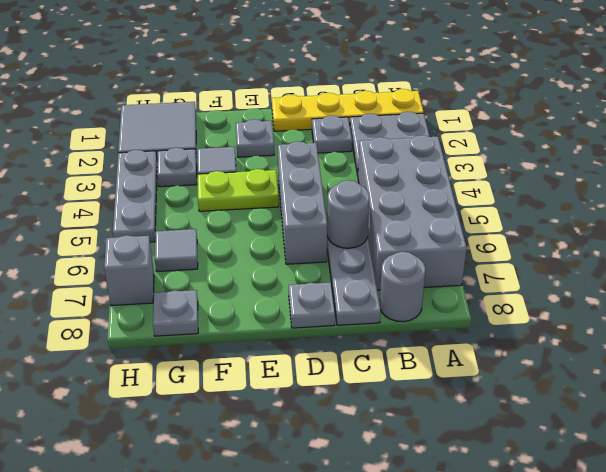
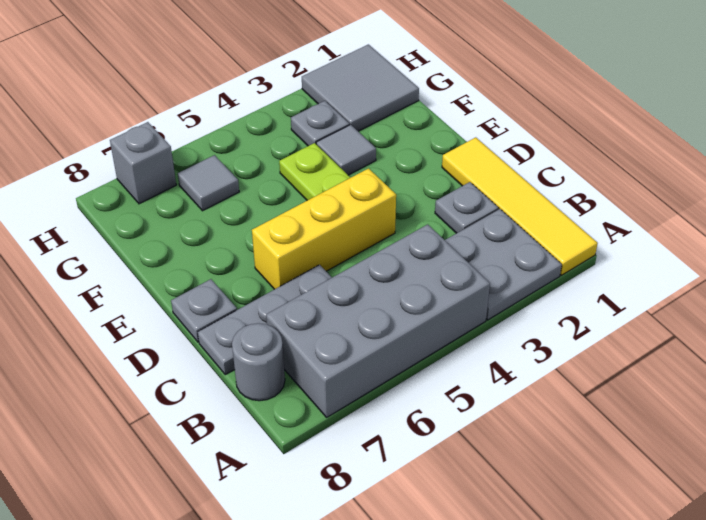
yellow 1x4 plate [272,89,424,131] -> yellow 1x4 tile [442,137,598,275]
grey 1x1 round brick [327,180,369,248] -> none
grey 1x3 brick [278,141,327,264] -> yellow 1x3 brick [252,168,396,289]
grey 1x1 plate [236,119,274,157] -> none
grey 1x1 plate [153,290,198,336] -> none
grey 1x3 plate [113,150,157,242] -> none

